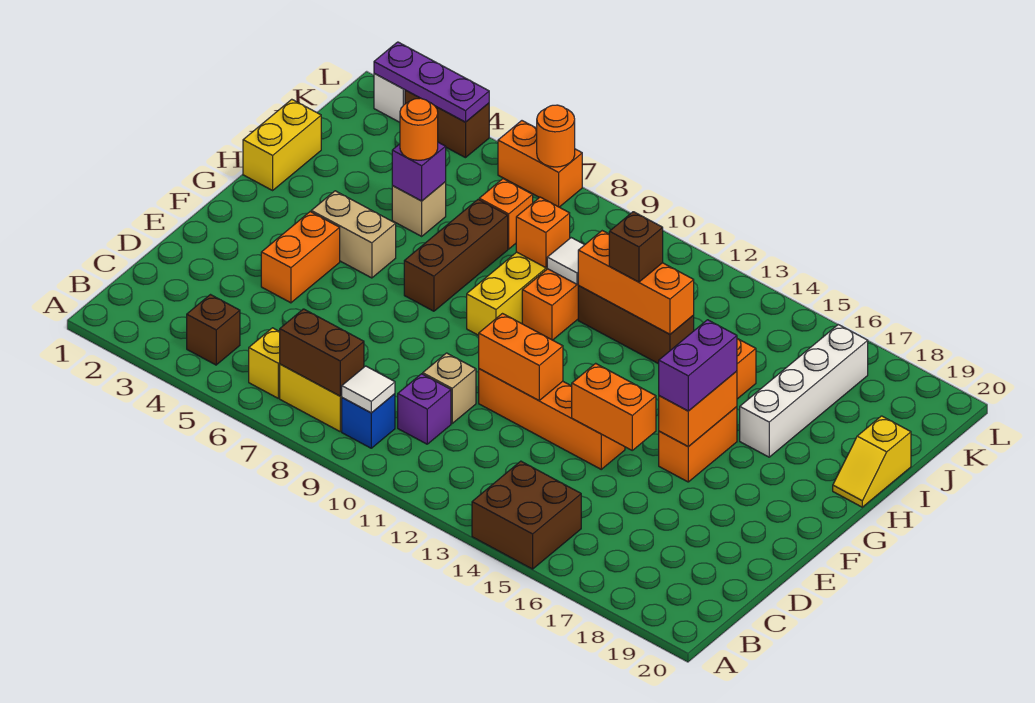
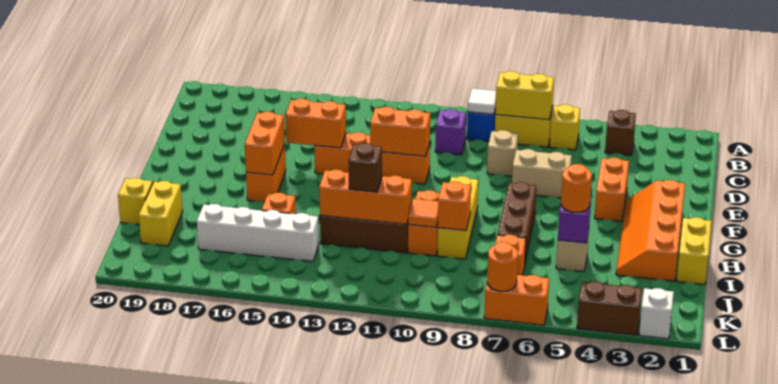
brown 2x2 brick [472,461,581,569] -> none
brown 1x2 brick [280,309,364,396] -> yellow 1x2 brick [495,71,554,120]
tan 1x1 brick [423,353,476,423] -> tan 1x1 brick moved to [487,130,518,176]
none -> orange 2x4 slope [616,180,685,281]
purple 1x2 brick [659,320,737,411] -> none
tan 1x2 brick [311,191,396,278] -> tan 1x2 brick moved to [512,149,572,198]
white 1x4 brick [740,325,868,457] -> white 1x4 brick turned to [197,204,319,261]
white 1x1 tile [547,238,584,284] -> orange 1x1 tile [408,199,438,227]
none -> yellow 1x2 brick [139,181,183,246]
purple 1x3 plate [374,42,489,122] -> none

